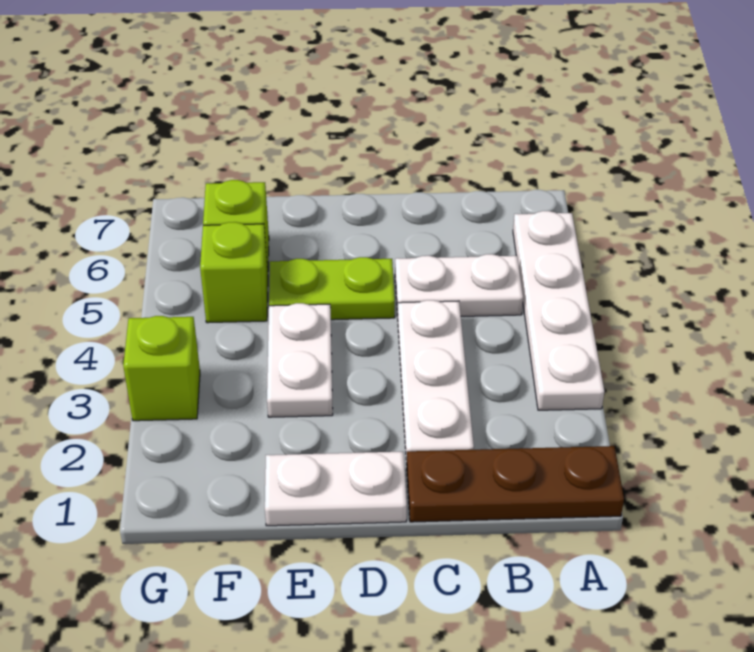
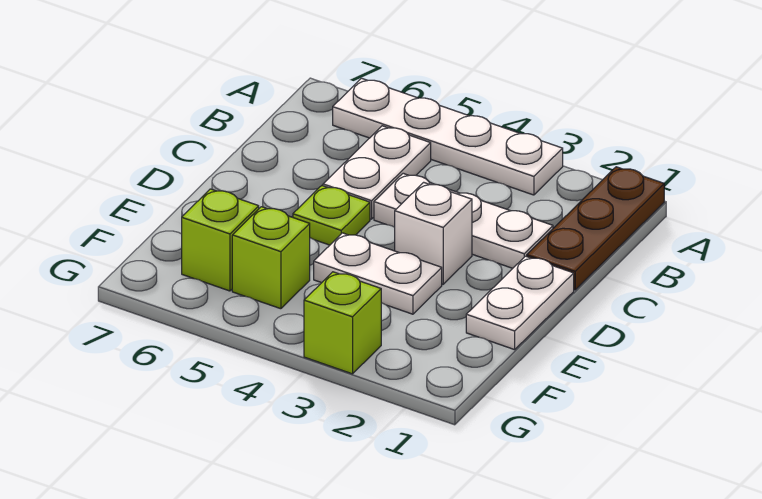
none -> white 1x1 brick [395,182,472,284]
lime 1x2 plate [269,257,395,320] -> lime 1x1 plate [293,186,370,245]

